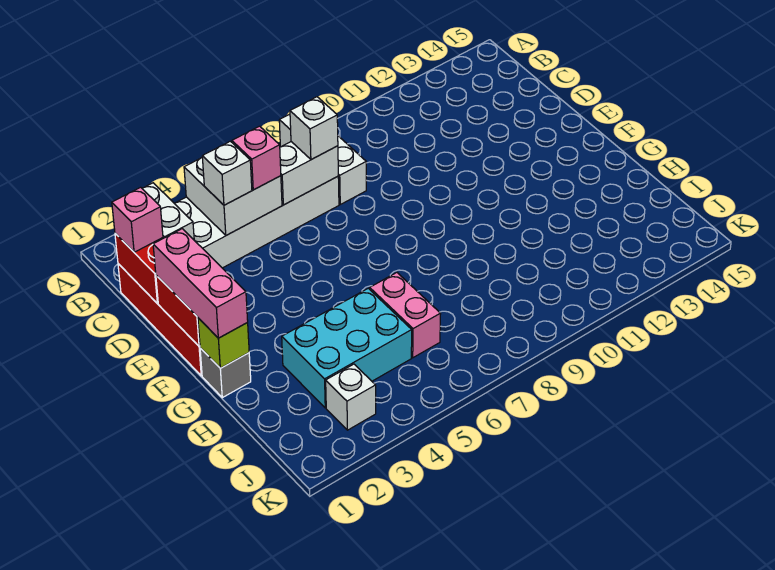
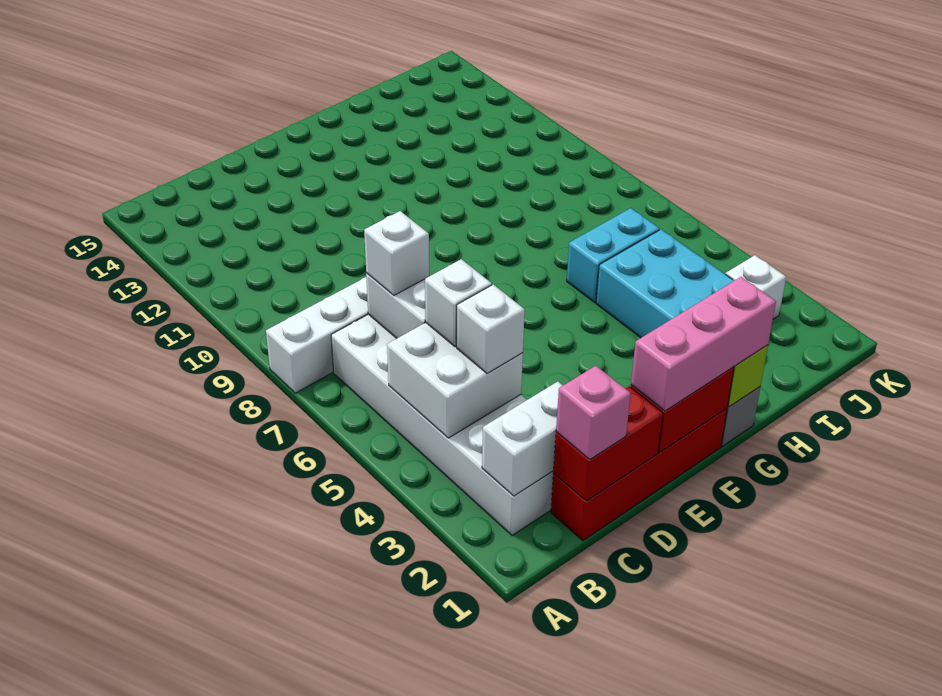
pink 1x1 brick [232,126,281,190] -> white 1x1 brick [425,259,492,347]
pink 1x2 brick [370,273,441,358] -> cyan 1x2 brick [567,208,660,302]

